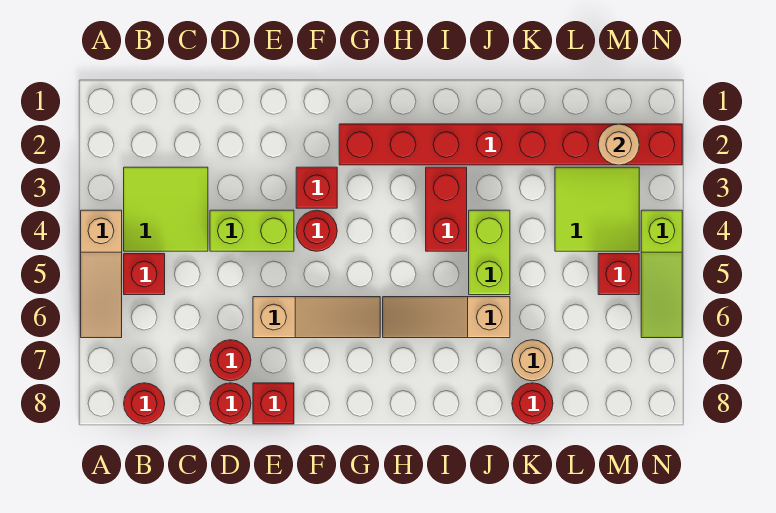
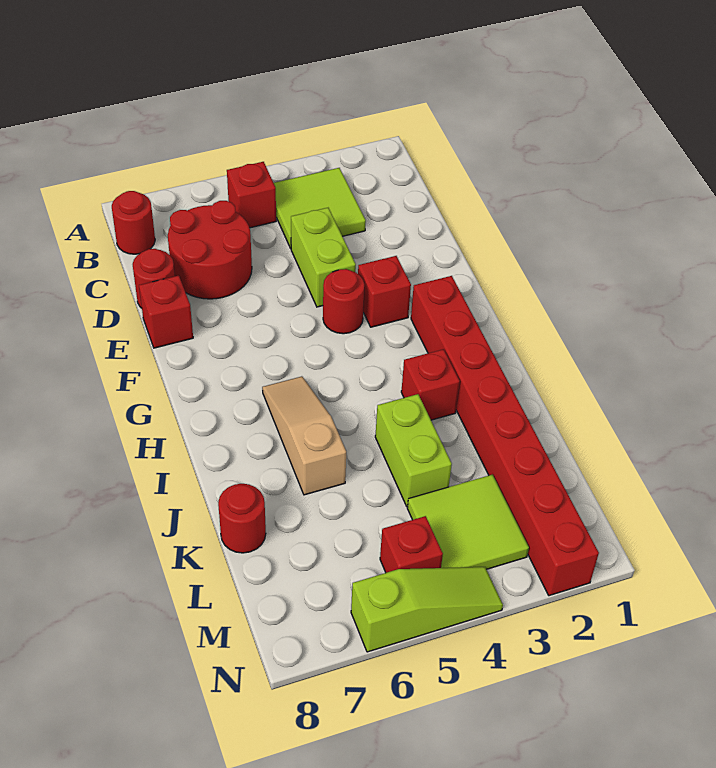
tan 1x3 slope [81,210,122,338] -> none
red 1x1 round brick [210,340,251,381] -> red 2x2 round brick [168,201,252,299]
tan 1x3 slope [253,297,380,338] -> none
red 1x2 brick [426,167,467,251] -> red 1x1 brick [401,349,460,420]
lime 1x2 brick [469,210,510,295] -> lime 1x2 brick turned to [375,394,452,507]
tan 1x1 round brick [512,340,553,381] -> none
tan 1x1 round brick [598,124,639,165] -> none
lime 1x3 slope [641,210,682,338] -> lime 1x3 slope turned to [351,567,503,652]

